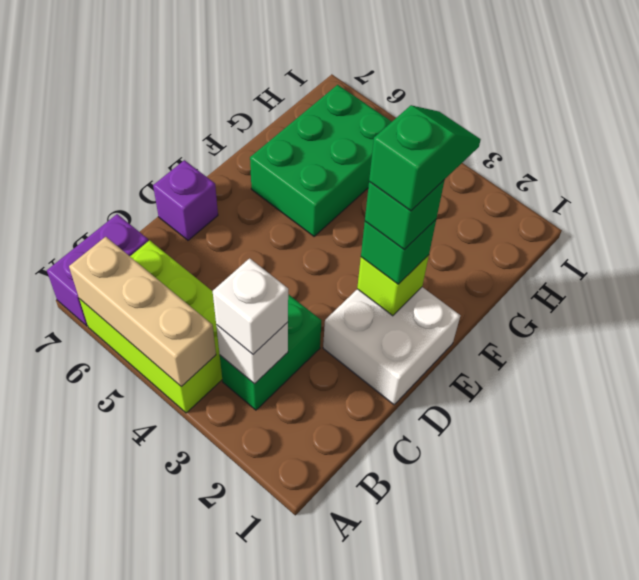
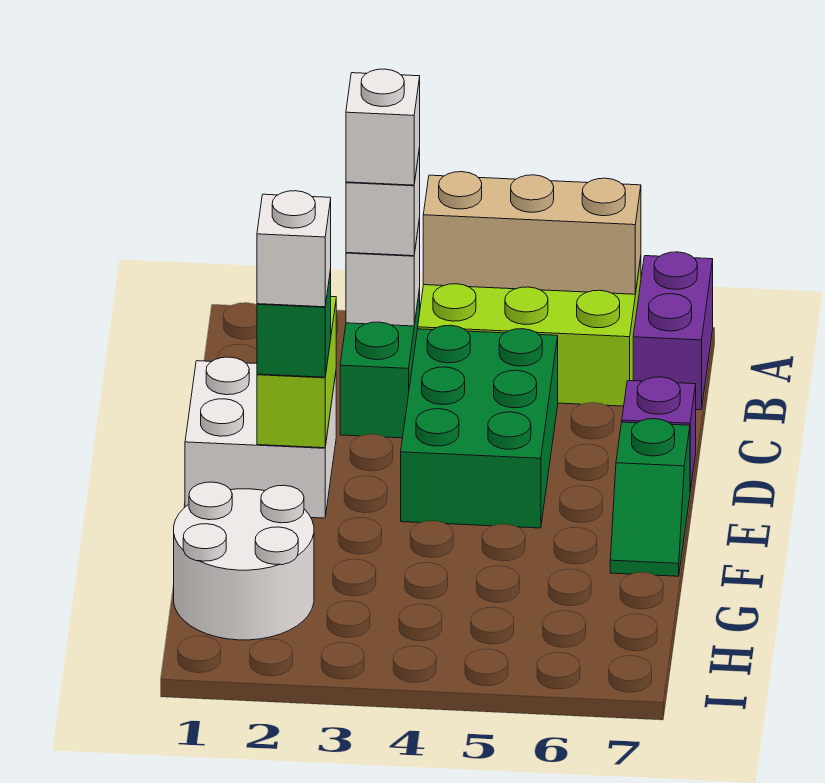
none -> white 1x1 brick [346,69,420,185]
lime 1x1 brick [357,255,429,316] -> lime 1x2 brick [257,297,336,448]
green 1x1 brick [365,180,444,250] -> white 1x1 brick [257,191,331,307]
green 1x2 slope [369,105,481,211] -> green 1x2 slope moved to [610,419,690,576]
green 2x3 brick [250,85,392,236] -> green 2x3 brick moved to [401,325,558,528]
none -> white 2x2 round brick [174,482,314,640]

